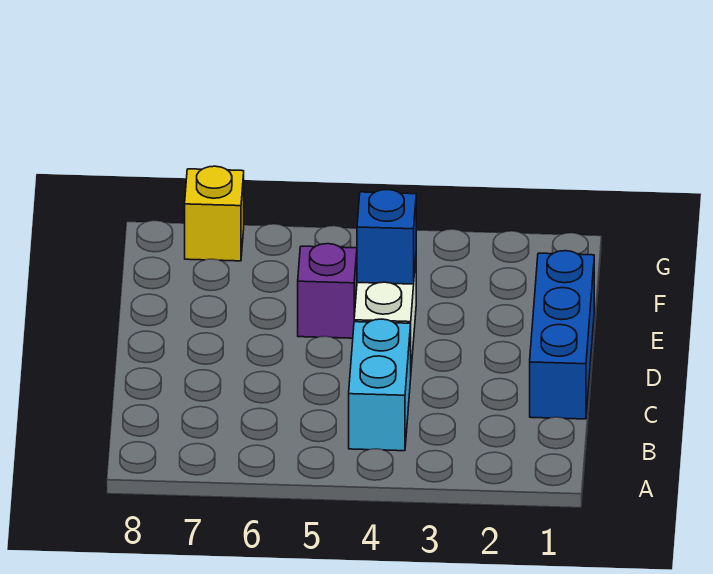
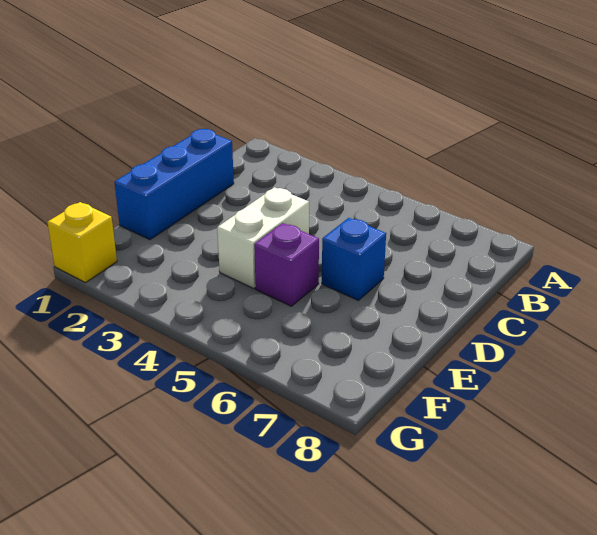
cyan 1x2 brick [349,319,411,451] -> none
blue 1x1 brick [357,190,416,284] -> blue 1x1 brick moved to [322,218,386,300]
yellow 1x1 brick [185,166,244,261] -> yellow 1x1 brick moved to [47,202,117,283]

